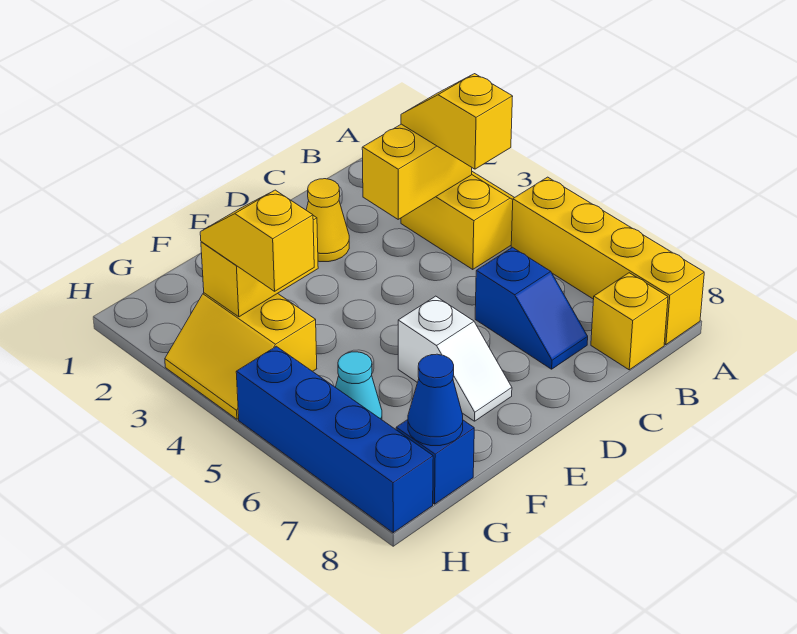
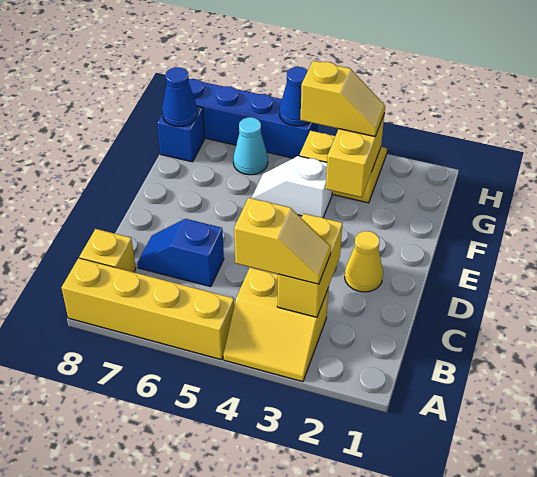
white 1x2 slope [398,296,512,421] -> white 1x2 slope moved to [252,156,332,218]
none -> blue 1x1 cone [279,67,309,126]

